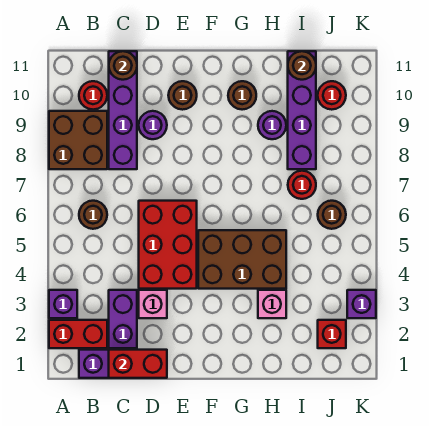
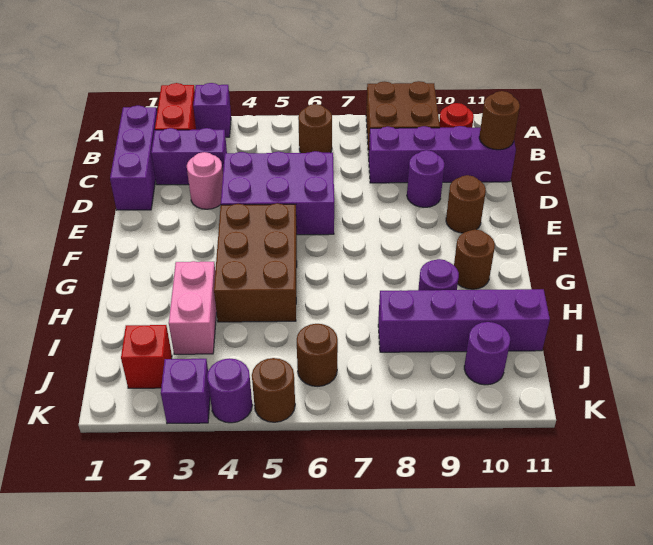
red 1x2 brick [109,350,167,378] -> none
pink 1x1 brick [139,290,167,318] -> pink 1x1 round brick [187,152,223,209]
red 2x3 brick [139,201,197,289] -> purple 2x3 brick [221,151,334,235]
pink 1x1 brick [258,290,286,318] -> pink 1x2 brick [169,261,216,354]
red 1x1 round brick [288,171,316,199] -> none
brown 1x1 round brick [288,51,316,80] -> brown 1x1 round brick moved to [252,358,295,422]
red 1x1 round brick [318,81,346,110] -> purple 1x1 round brick [464,322,510,385]
none -> purple 1x1 round brick [207,358,252,423]

